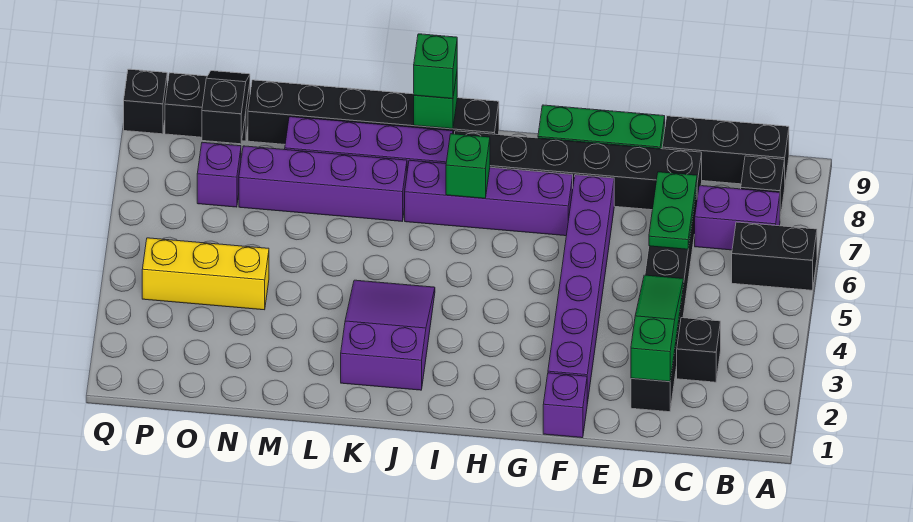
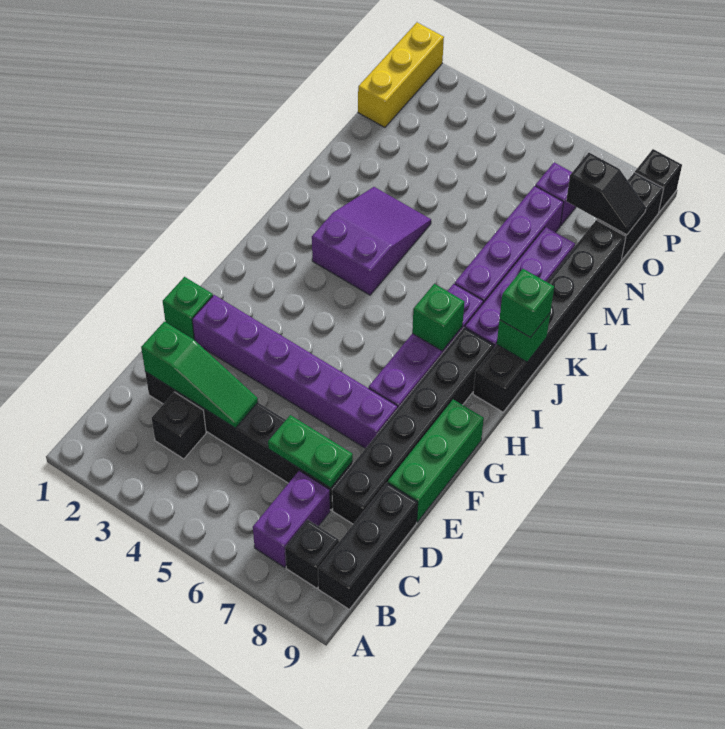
black 1x2 brick [732,222,817,290] -> none
purple 1x1 brick [543,373,587,438] -> green 1x1 brick [163,277,213,340]
purple 2x3 slope [341,280,435,390] -> purple 2x3 slope turned to [312,187,431,295]
yellow 1x3 brick [142,238,269,310] -> yellow 1x3 brick moved to [358,23,444,127]

